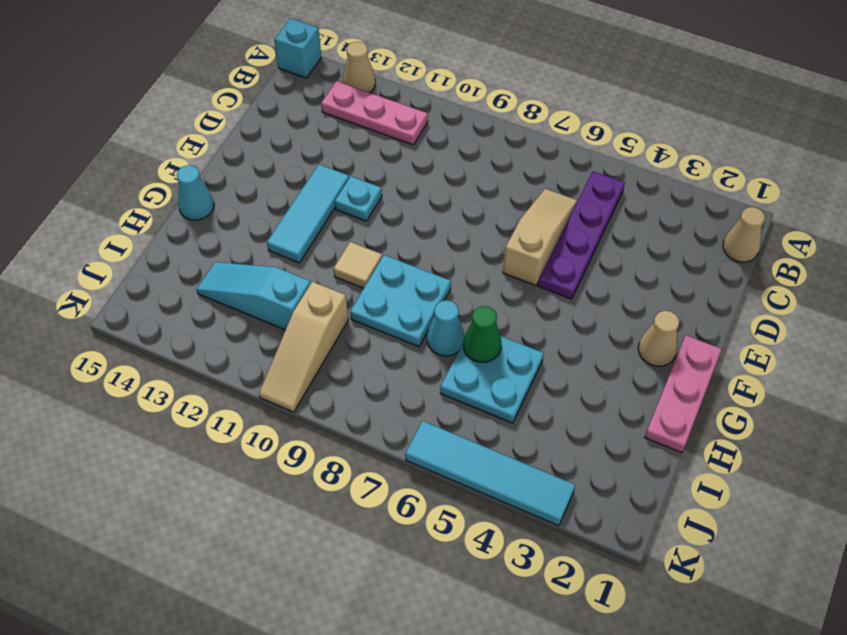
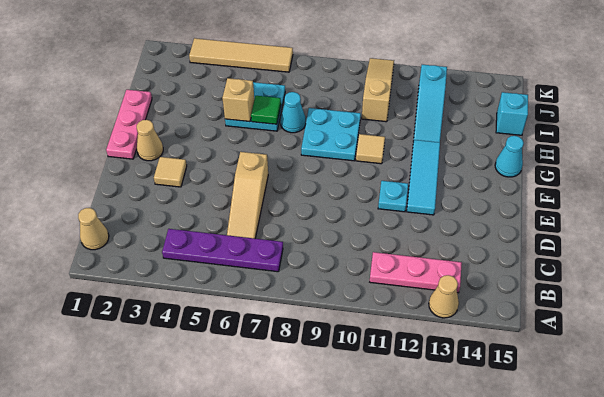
cyan 1x1 brick [274,18,321,78] -> cyan 1x1 brick moved to [496,92,528,135]
purple 1x4 plate [538,171,625,299] -> purple 1x4 plate turned to [162,229,283,272]
none -> tan 1x1 tile [154,157,187,187]
none -> tan 1x1 brick [222,78,254,122]
green 1x1 cone [463,306,502,362] -> green 1x1 tile [251,96,281,124]
cyan 1x3 slope [197,262,311,330] -> cyan 1x3 slope turned to [413,65,447,142]
cyan 1x4 tile [405,421,575,526] -> tan 1x4 tile [189,38,293,72]

